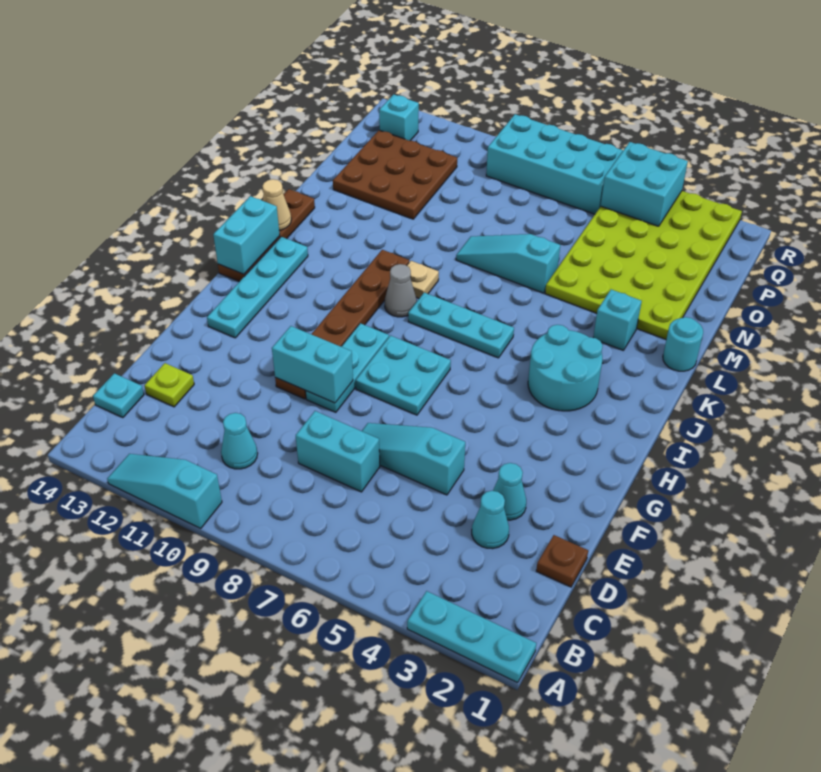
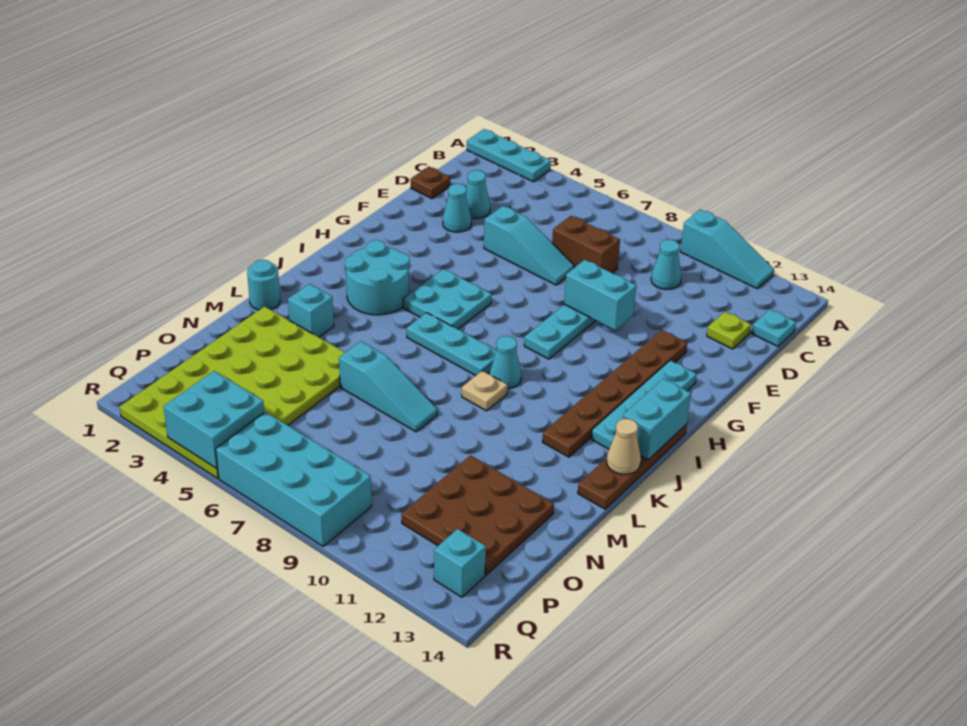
cyan 1x2 brick [296,411,380,492] -> brown 1x2 brick [552,216,620,273]
brown 1x6 plate [275,250,409,399] -> brown 1x6 plate moved to [542,330,687,457]
cyan 2x2 plate [356,336,451,415] -> cyan 2x2 plate moved to [403,269,492,329]
grey 1x1 cone [385,264,417,317] -> cyan 1x1 cone [490,336,521,389]

